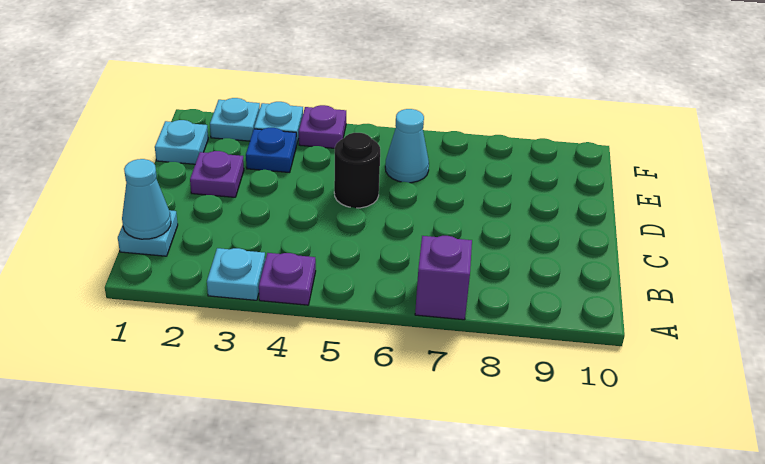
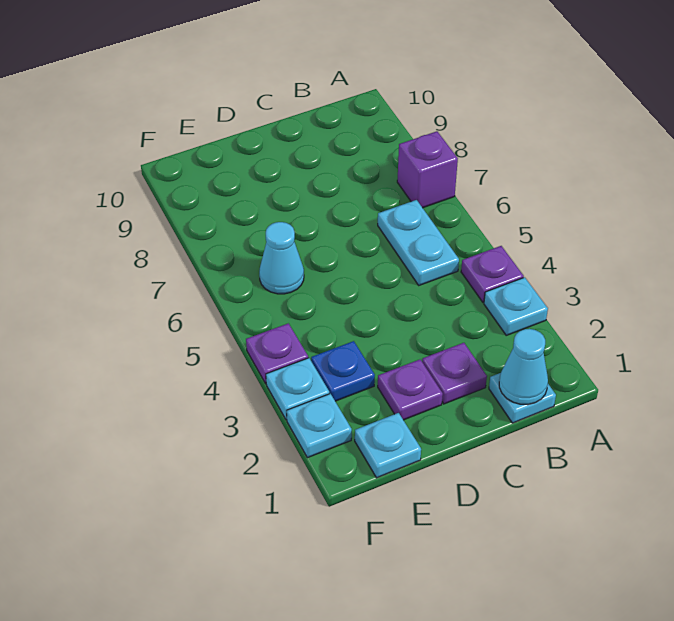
none -> cyan 1x2 plate [378,200,459,285]
none -> purple 1x1 plate [422,343,487,404]
black 1x1 round brick [334,133,380,208] -> none

